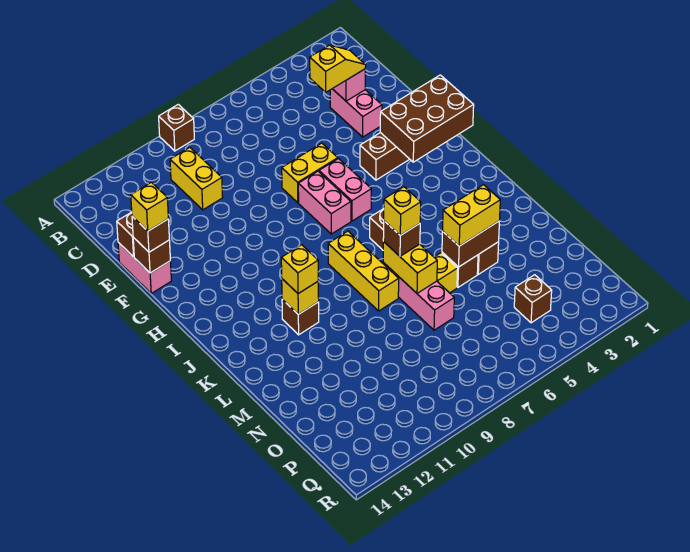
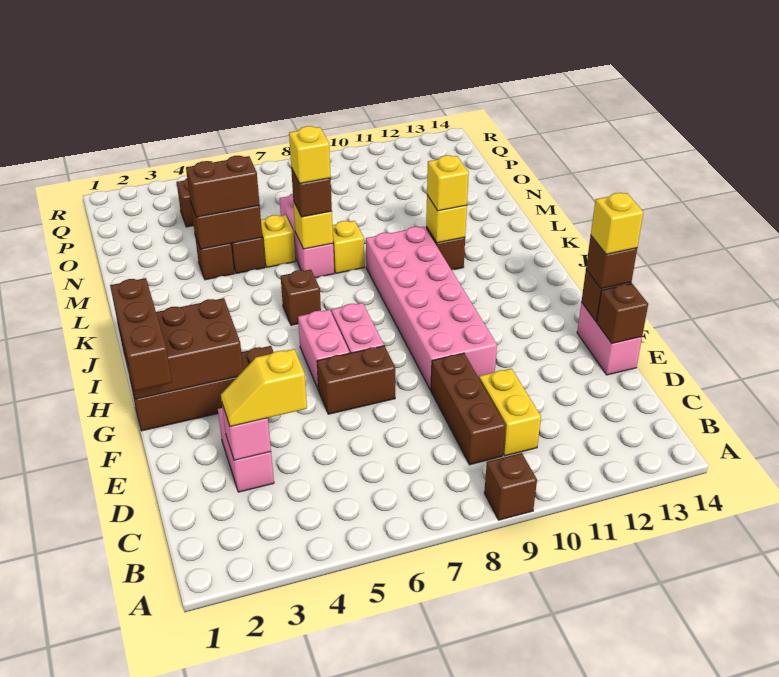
none -> brown 1x3 brick [431,353,506,465]
none -> brown 1x3 brick [110,278,172,391]
yellow 1x2 brick [282,143,338,203] -> brown 1x2 brick [317,346,395,414]
none -> pink 2x6 brick [366,227,497,390]
yellow 1x3 brick [328,231,399,311] -> yellow 1x1 brick [332,221,364,273]
yellow 1x2 brick [383,241,437,293] -> yellow 1x1 brick [293,201,333,249]
yellow 1x2 brick [443,185,500,246] -> brown 1x2 brick [186,156,260,217]

